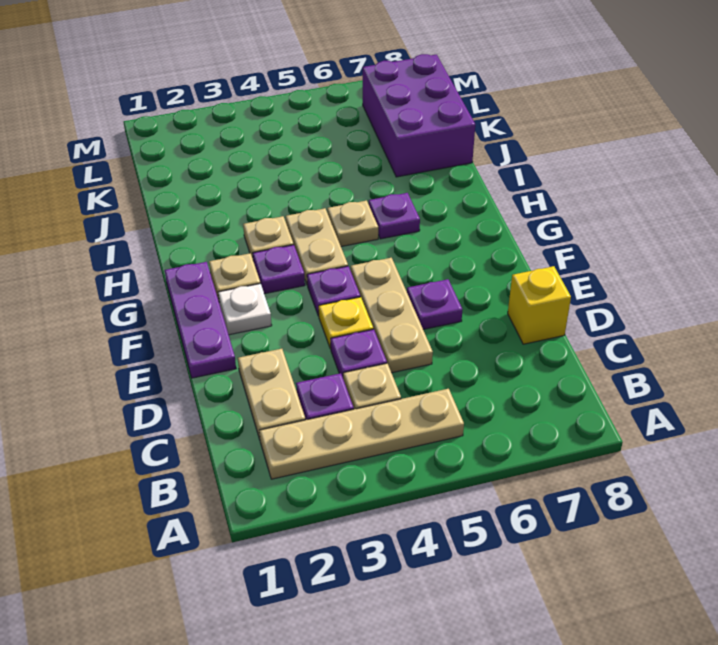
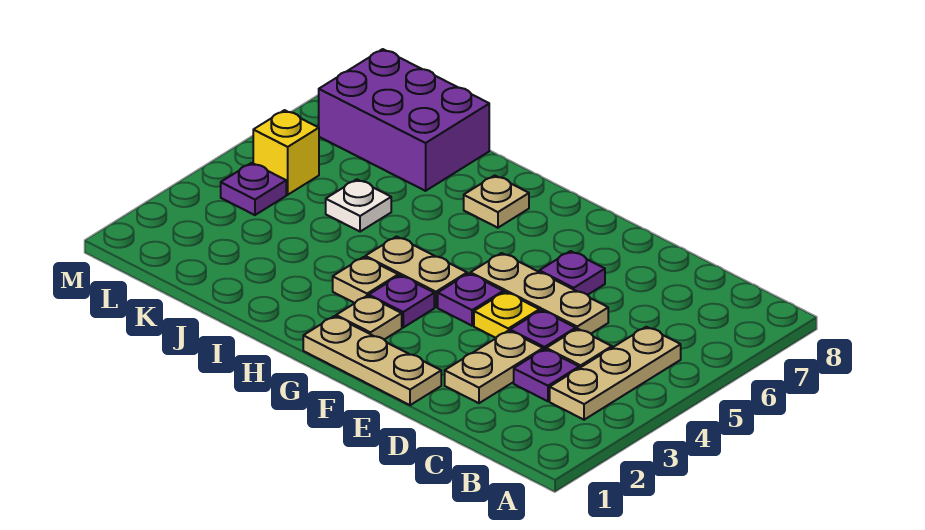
tan 1x4 plate [259,389,464,479] -> tan 1x3 plate [550,327,681,420]
tan 1x2 plate [238,349,305,439] -> tan 1x2 plate turned to [445,331,543,403]
yellow 1x1 brick [508,266,571,344] -> yellow 1x1 brick moved to [253,110,319,195]
purple 1x3 plate [165,262,236,378] -> tan 1x3 plate [303,316,441,405]
white 1x1 plate [218,284,272,335] -> white 1x1 plate moved to [326,179,391,232]
tan 1x1 plate [327,200,378,247] -> tan 1x1 plate moved to [464,175,529,228]
purple 1x1 plate [369,193,420,239] -> purple 1x1 plate moved to [221,163,286,215]

